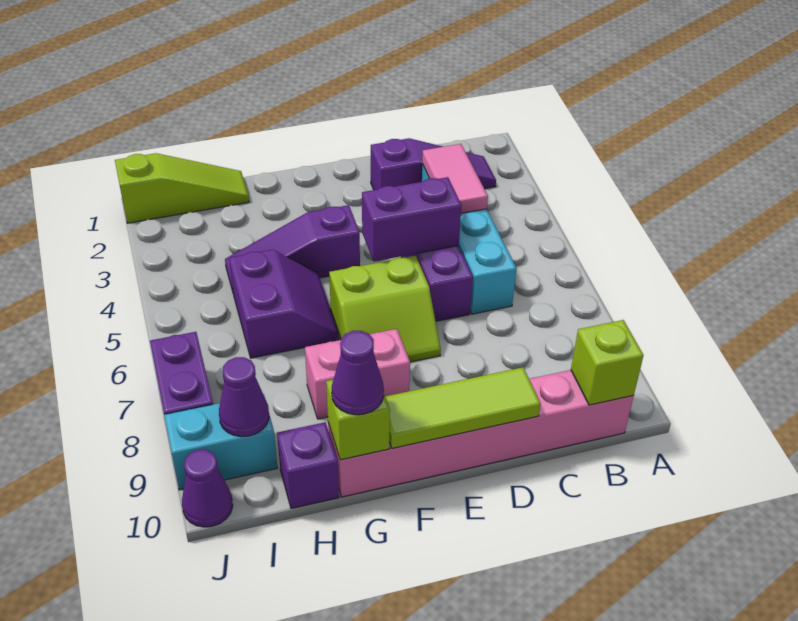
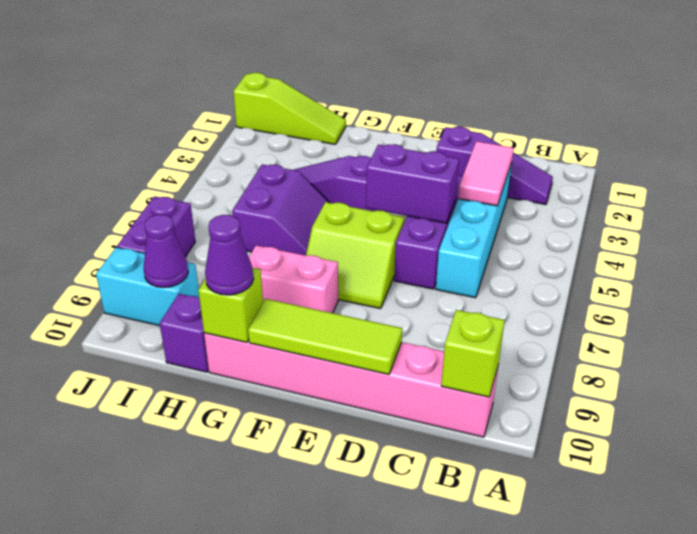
purple 1x1 cone [182,450,233,527] -> none

